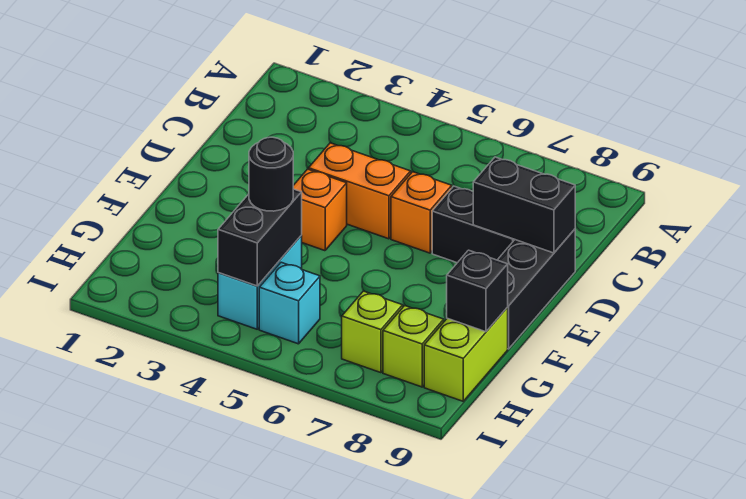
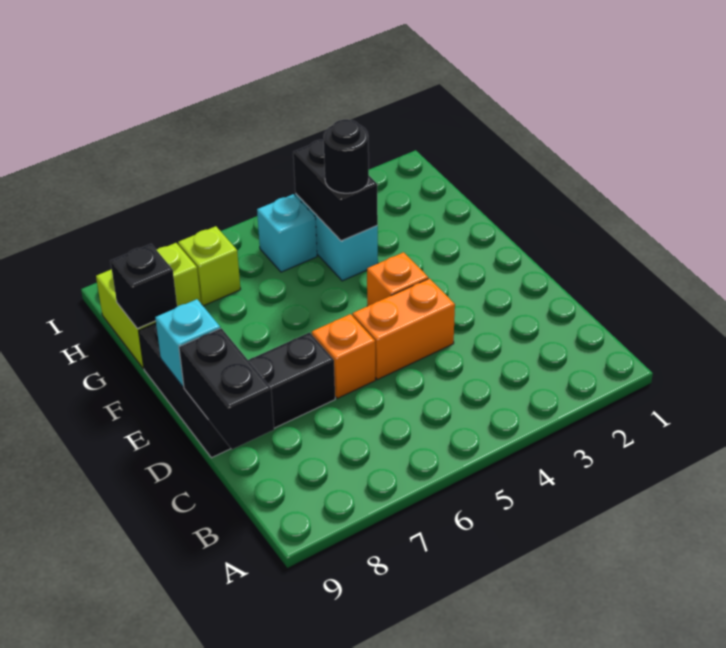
black 1x2 brick [473,157,575,253] -> black 1x2 brick turned to [179,328,274,449]
none -> cyan 1x1 brick [155,299,220,387]

